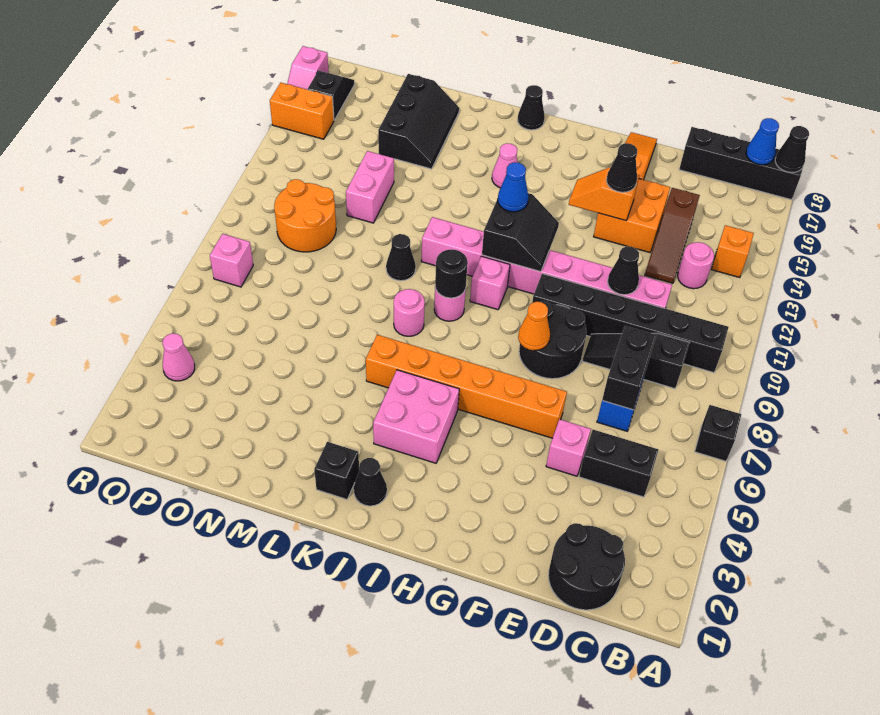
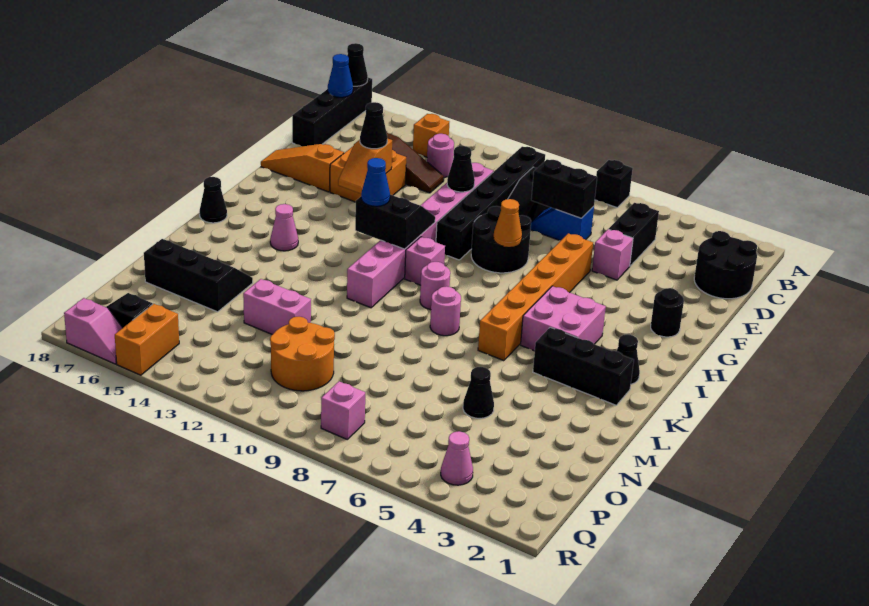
black 1x1 round brick [435,250,468,298] -> black 1x1 round brick moved to [651,288,684,337]
black 1x1 brick [314,442,359,499] -> black 1x3 brick [533,327,634,405]
black 1x1 cone [386,234,416,281] -> black 1x1 cone moved to [463,367,494,418]

